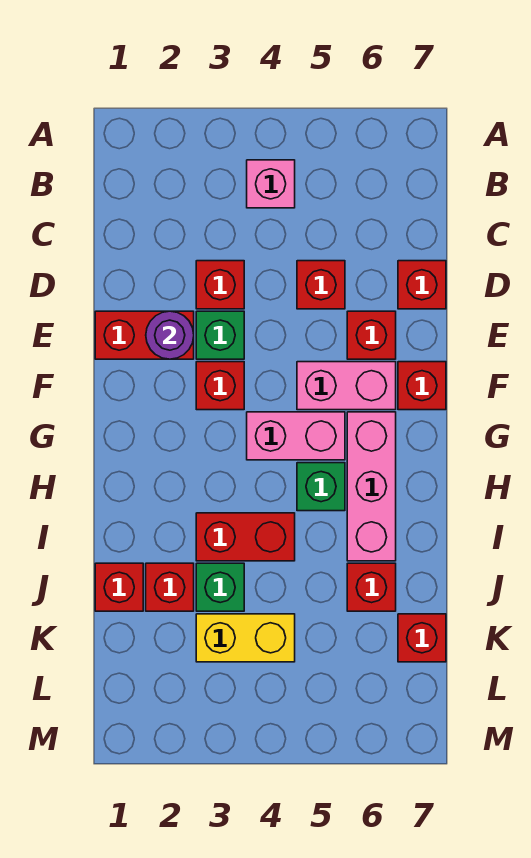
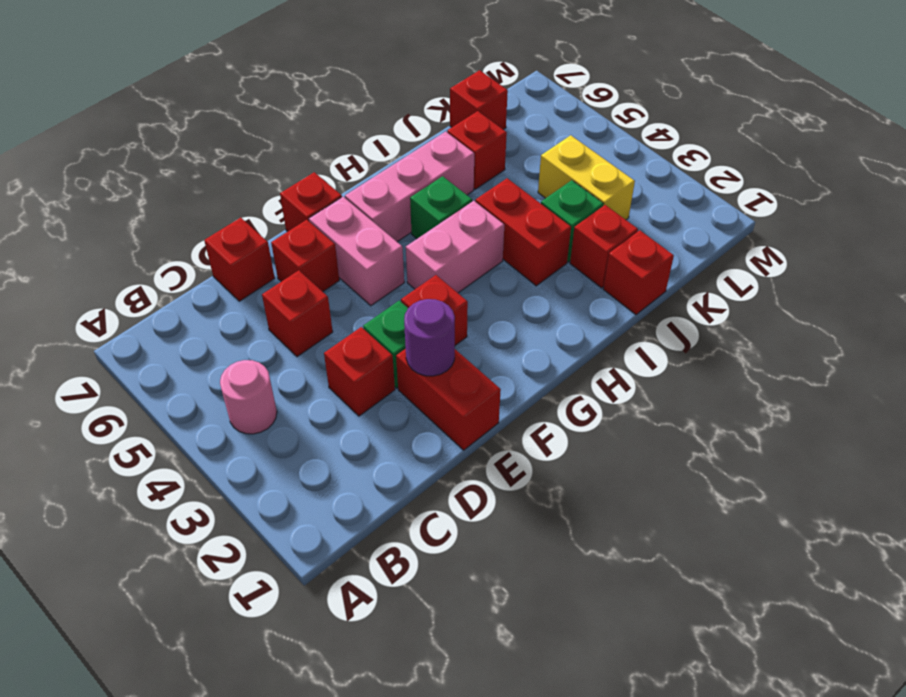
pink 1x1 brick [247,160,295,208] -> pink 1x1 round brick [220,360,277,434]
pink 1x2 brick [247,412,345,460] -> pink 1x2 brick turned to [406,201,504,293]

